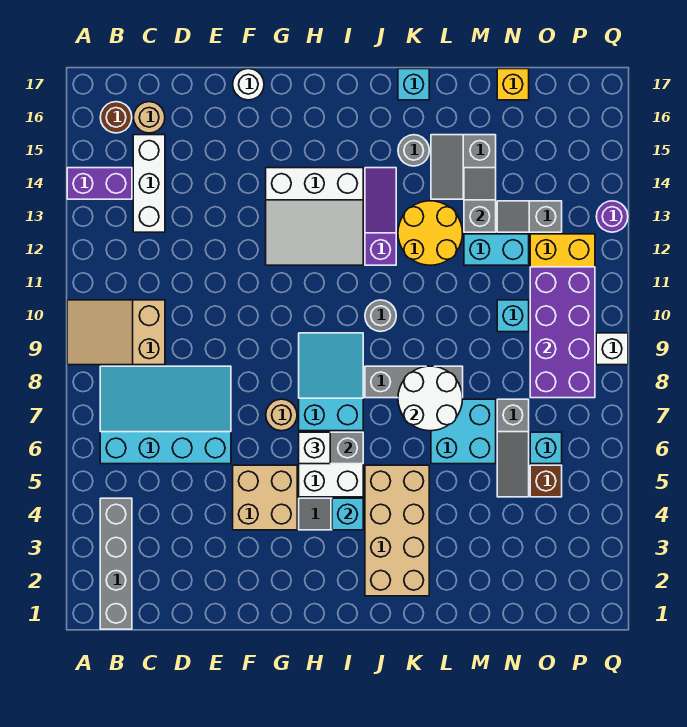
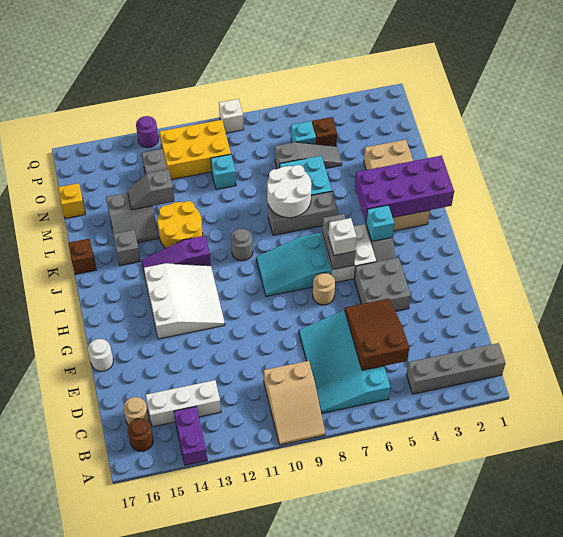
none -> brown 2x3 slope [345,299,409,370]
tan 2x2 brick [233,465,297,530] -> grey 2x2 brick [354,258,411,311]
tan 2x4 brick [365,465,429,596] -> tan 2x4 brick turned to [364,140,430,231]
grey 1x3 brick [365,366,463,398] -> grey 1x3 brick turned to [268,192,337,235]
grey 1x1 round brick [398,135,429,166] -> grey 1x1 brick [113,230,140,265]
cyan 1x1 brick [398,69,429,100] -> brown 1x1 brick [68,239,96,274]
cyan 1x2 brick [464,234,529,265] -> none
purple 2x4 brick [530,267,595,398] -> purple 2x4 brick moved to [355,156,454,222]

